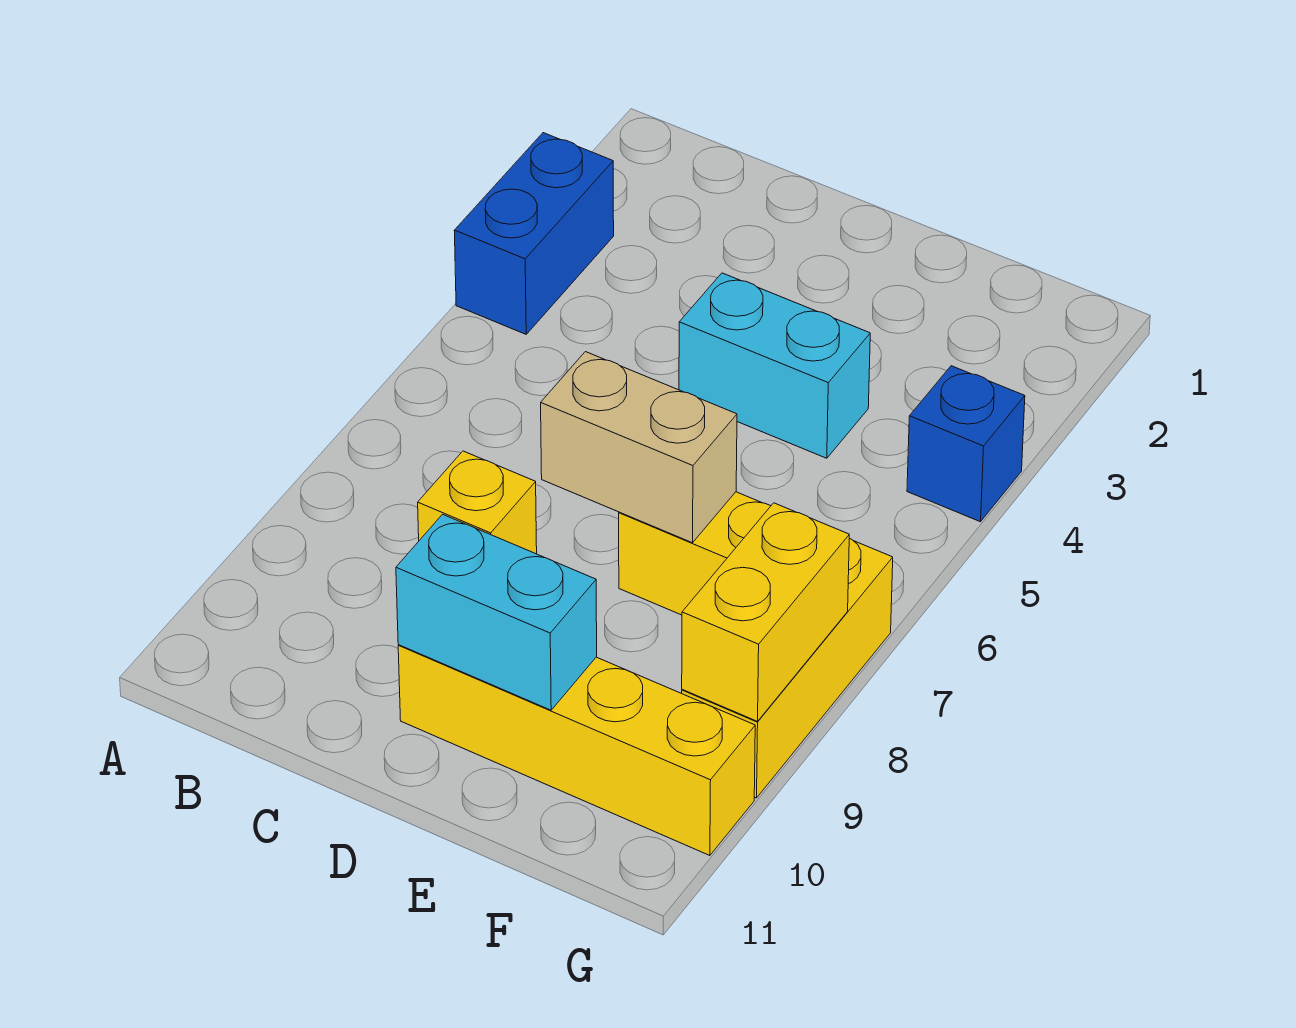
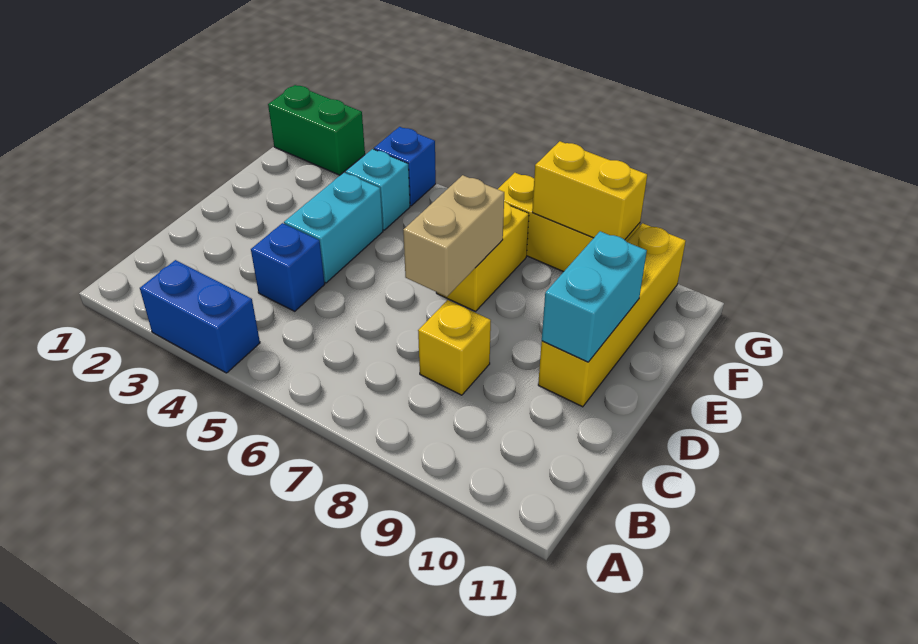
none -> blue 1x1 brick [251,223,325,311]
none -> cyan 1x1 brick [345,149,410,230]
none -> green 1x2 brick [268,85,365,175]

